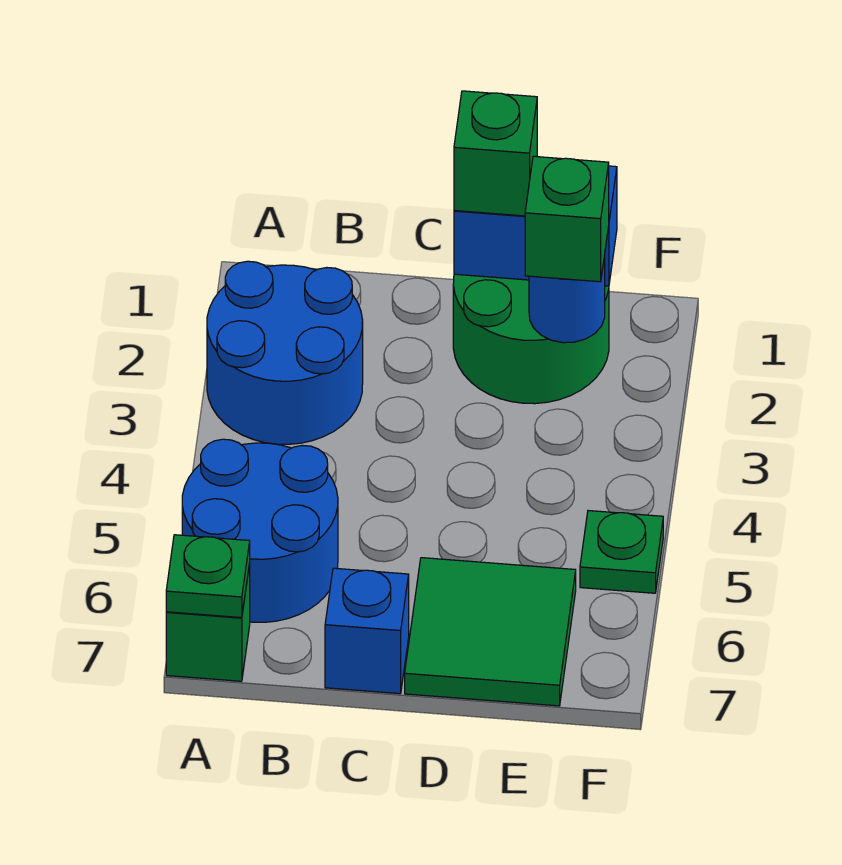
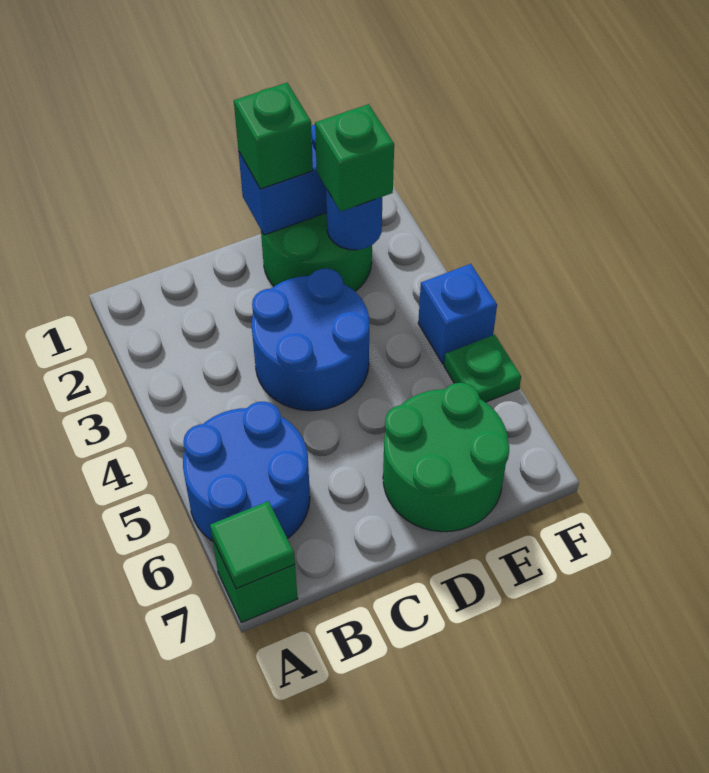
blue 2x2 round brick [207,261,363,444] -> blue 2x2 round brick moved to [252,269,369,411]
green 1x1 plate [166,535,250,618] -> green 1x1 tile [210,501,295,589]
blue 1x1 brick [325,568,409,694] -> blue 1x1 brick moved to [418,264,497,364]
green 2x2 tile [405,558,576,706] -> green 2x2 round brick [383,383,509,532]

